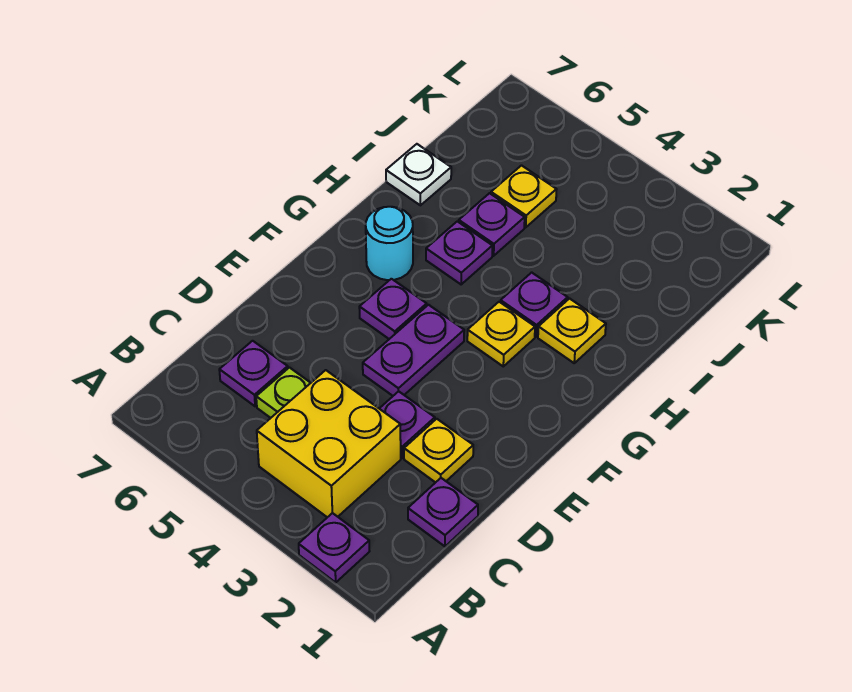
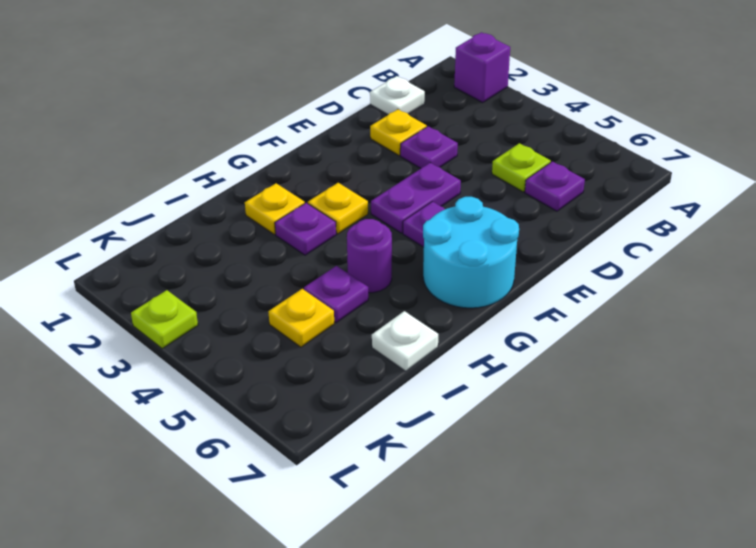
purple 1x1 plate [299,513,370,582] -> purple 1x1 brick [454,32,510,102]
yellow 2x2 brick [257,370,401,517] -> none
purple 1x1 plate [408,478,478,546] -> white 1x1 plate [370,76,425,114]
cyan 1x1 round brick [366,207,413,280] -> cyan 2x2 round brick [423,197,519,308]
purple 1x1 plate [426,221,492,284] -> purple 1x1 round brick [347,219,392,293]
none -> lime 1x1 plate [131,290,198,349]

